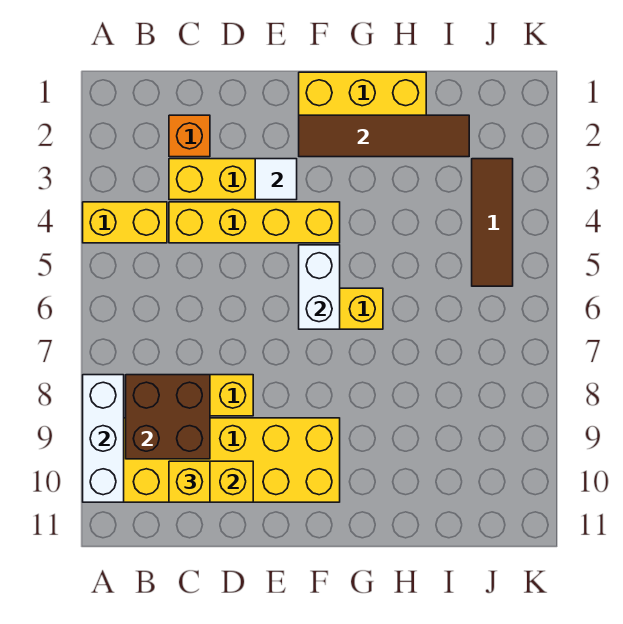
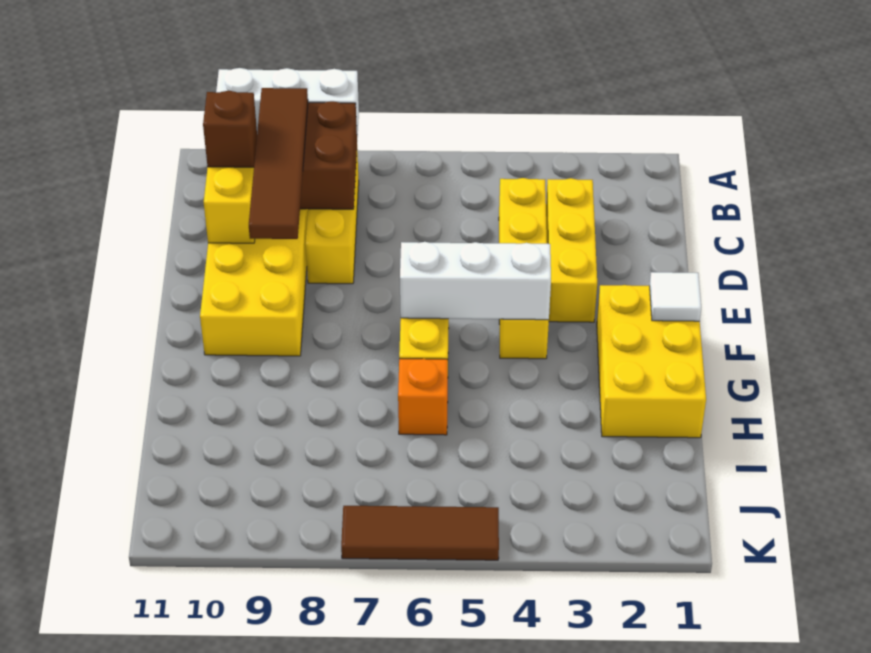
yellow 1x2 brick [83,202,167,243] -> none
orange 1x1 brick [169,115,210,157] -> orange 1x1 brick moved to [398,359,448,435]
yellow 1x1 brick [169,461,210,502] -> brown 1x1 brick [203,91,257,167]
white 1x1 tile [255,159,297,200] -> white 1x1 tile moved to [650,272,701,321]
brown 1x4 tile [299,115,469,157] -> brown 1x4 tile moved to [249,88,308,239]
white 1x2 brick [299,245,340,329] -> white 1x3 brick [400,242,551,320]
brown 1x3 tile [472,159,513,286] -> brown 1x3 tile moved to [341,506,499,560]

